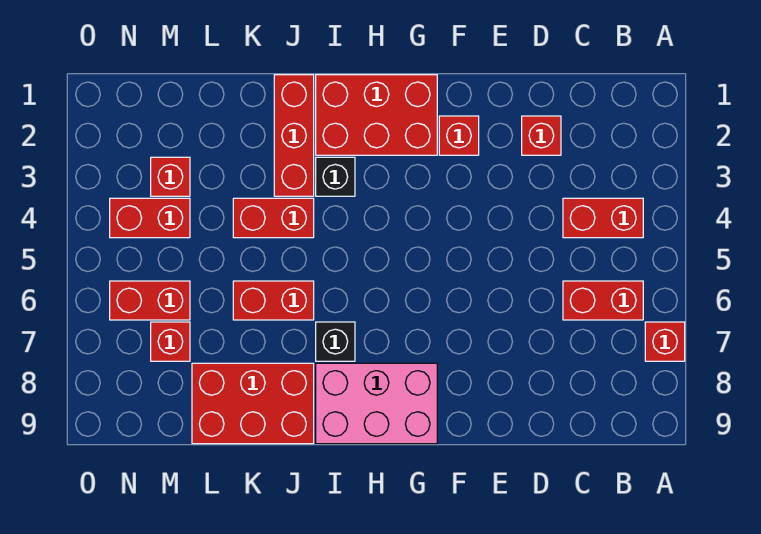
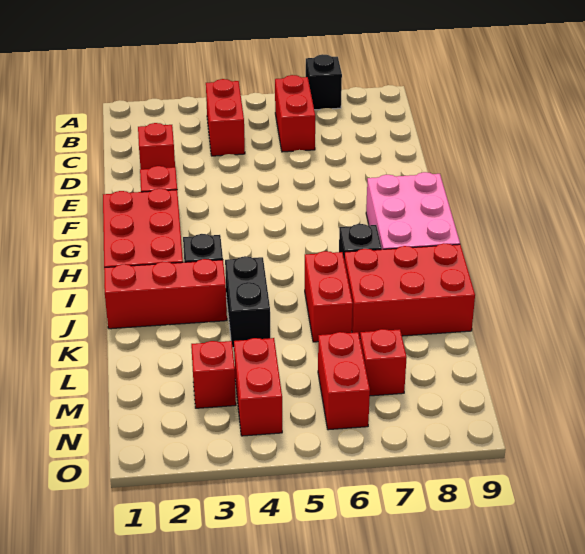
red 1x1 brick [645,322,685,361] -> black 1x1 brick [306,54,342,110]
red 1x2 brick [233,198,314,238] -> black 1x2 brick [225,256,270,348]
red 2x3 brick [192,363,314,444] -> red 2x3 brick turned to [344,243,475,338]

